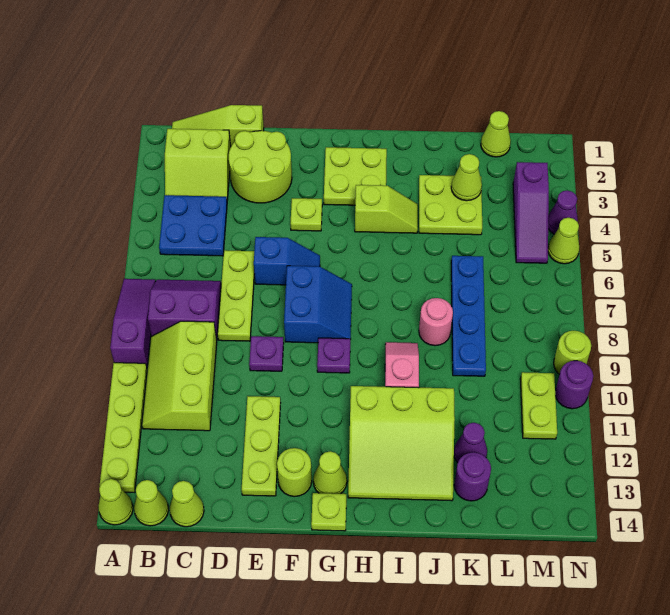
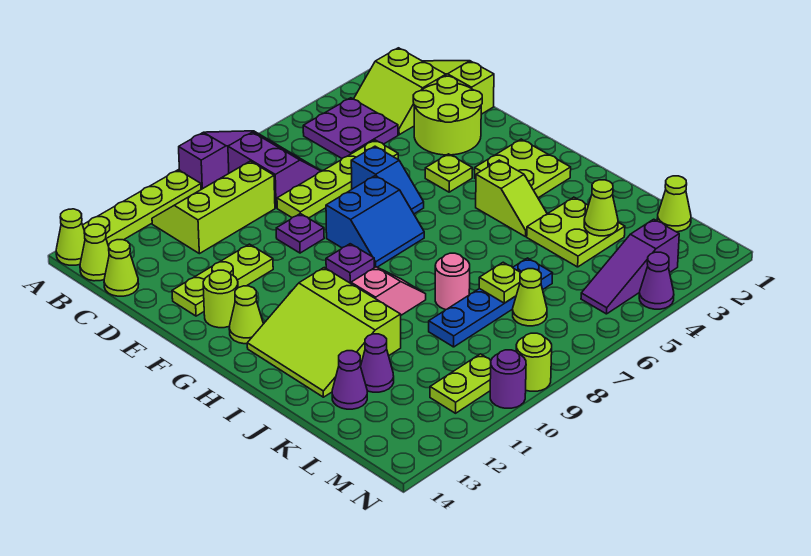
blue 2x2 plate [159,195,227,256] -> purple 2x2 plate [303,98,398,158]
lime 1x3 plate [218,250,255,341] -> lime 1x4 plate [277,140,398,218]
lime 1x1 plate [311,493,346,531] -> lime 1x1 plate moved to [479,262,521,303]
purple 1x1 round brick [454,452,491,501] -> purple 1x1 cone [332,351,367,409]
lime 1x1 cone [548,218,580,264] -> lime 1x1 cone moved to [513,269,547,326]

